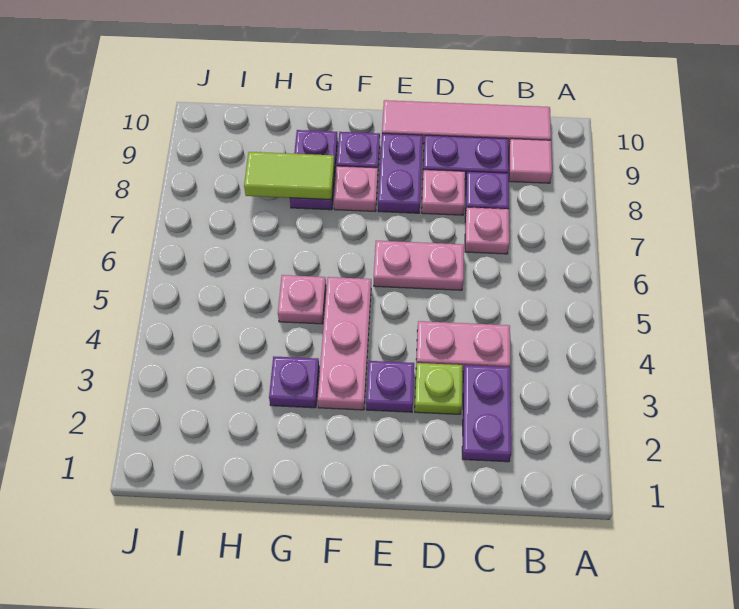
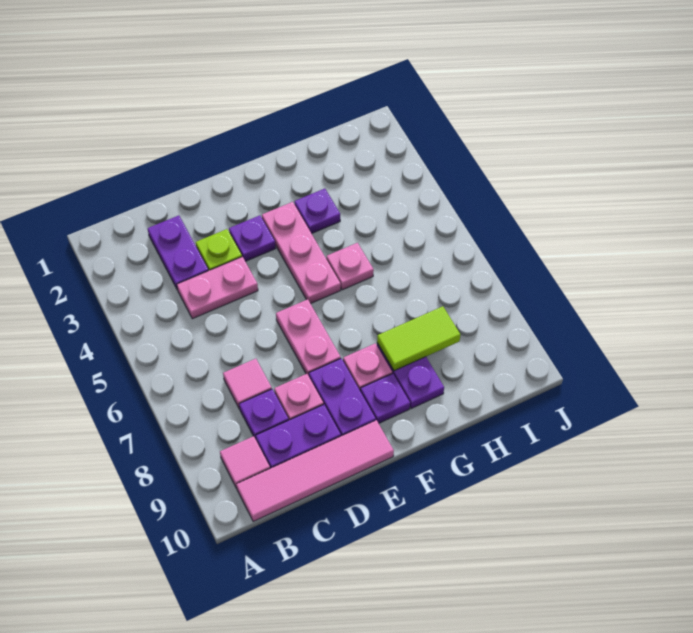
pink 1x1 plate [465,207,509,254] -> pink 1x1 tile [223,359,272,409]
pink 1x2 plate [374,241,464,290] -> pink 1x2 plate turned to [276,299,341,376]

